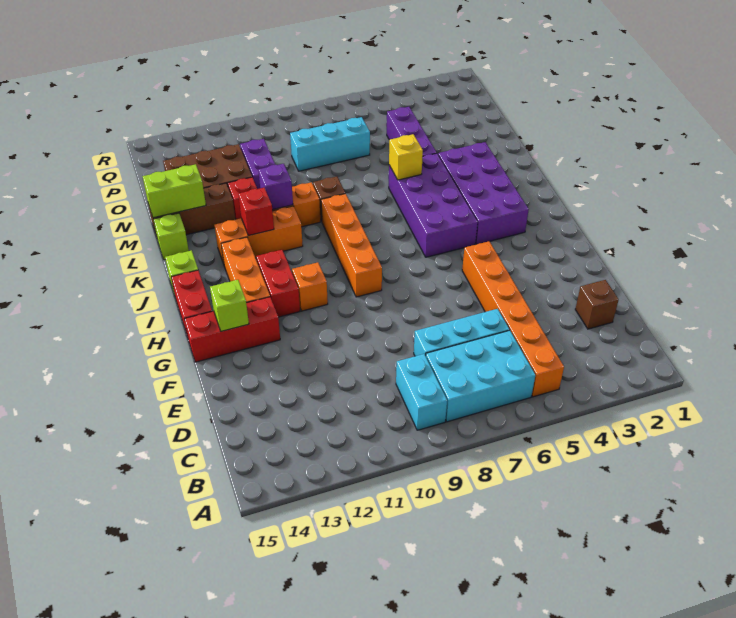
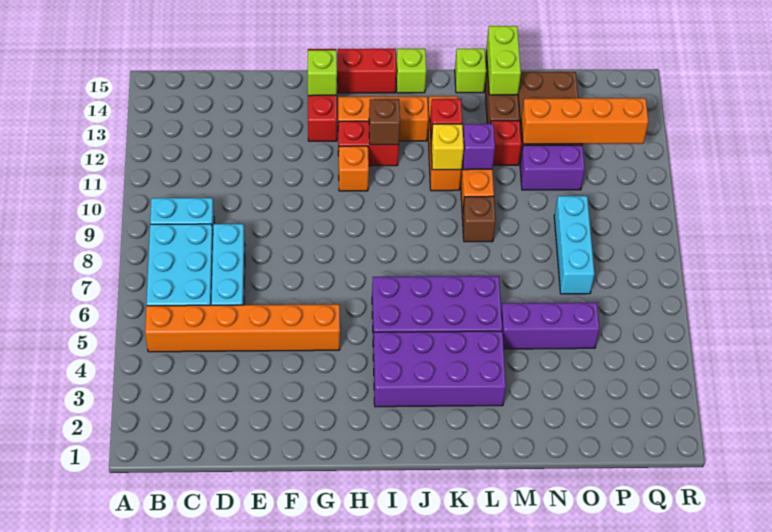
brown 1x1 brick [575,280,619,329] -> brown 1x1 brick moved to [369,99,400,145]
orange 1x4 brick [321,194,382,297] -> orange 1x4 brick moved to [521,98,648,144]
yellow 1x1 brick [389,134,423,180] -> yellow 1x1 brick moved to [431,124,464,170]

